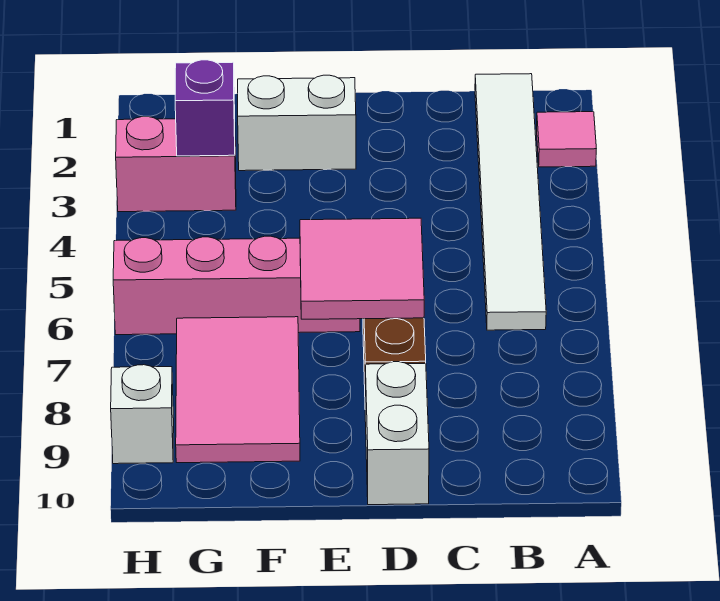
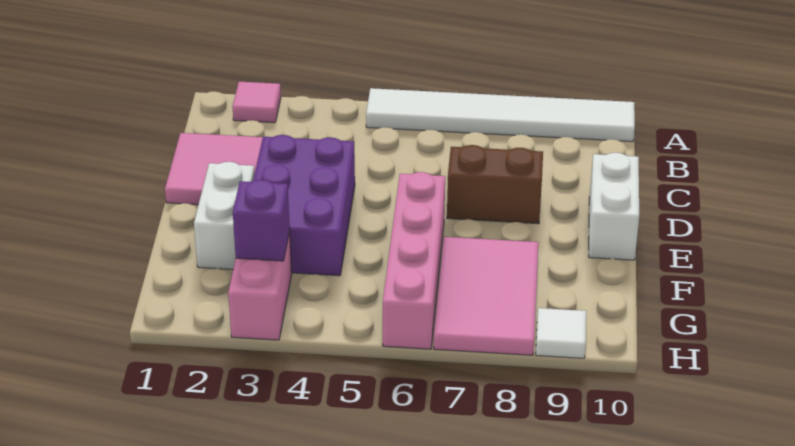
white 1x6 tile [475,74,546,330] -> white 1x6 tile moved to [366,88,635,142]
none -> purple 2x3 brick [253,135,355,276]
pink 2x2 tile [300,218,424,319] -> pink 2x2 tile moved to [165,133,263,205]
white 1x2 brick [365,362,429,505] -> white 1x2 brick turned to [589,153,639,260]
pink 2x3 tile [176,317,300,463] -> pink 2x3 tile turned to [434,237,539,355]
white 1x1 brick [111,365,174,464] -> white 1x1 tile [536,308,586,358]

